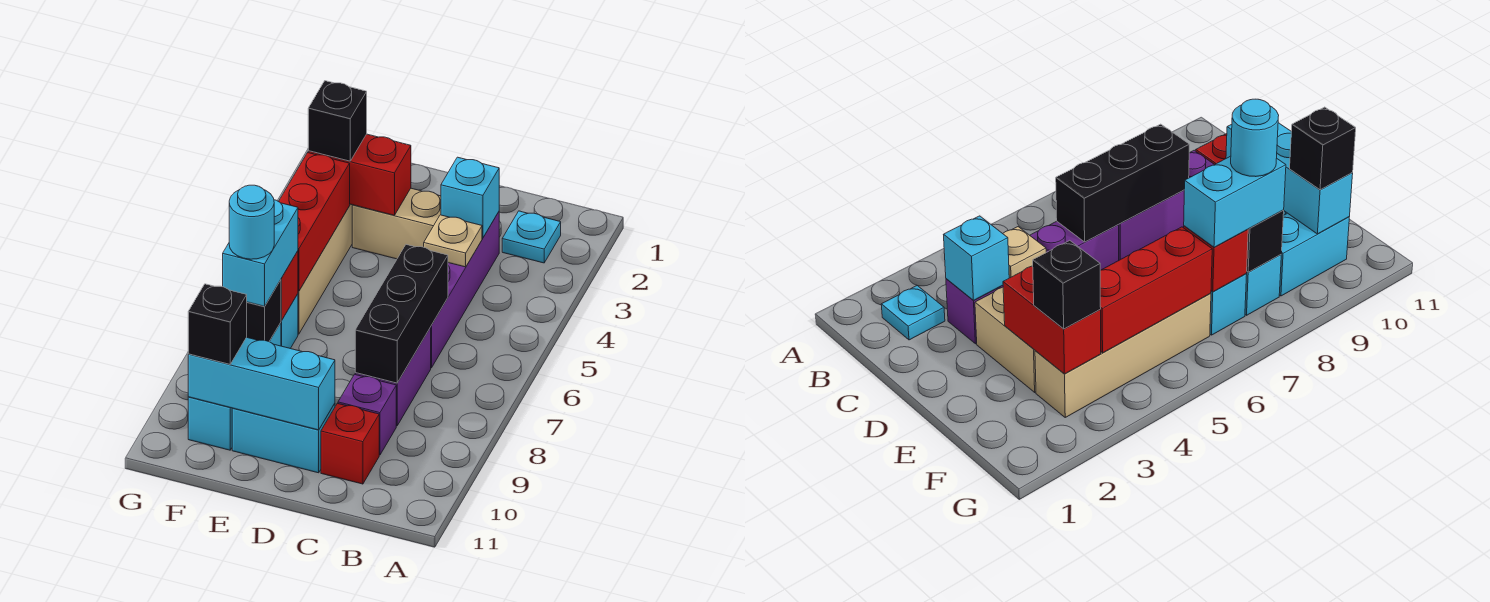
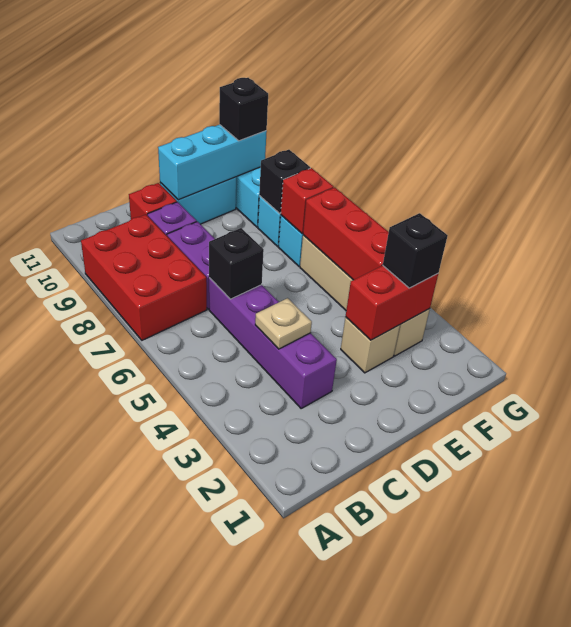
none -> red 2x3 brick [81,215,207,340]
cyan 1x1 plate [502,211,561,263] -> none
cyan 1x1 brick [441,157,499,238] -> none
black 1x3 brick [355,245,448,383] -> black 1x1 brick [209,228,264,299]
tan 1x2 brick [352,188,441,259] -> tan 1x1 brick [341,317,400,373]
cyan 1x2 brick [223,200,298,306] -> none
cyan 1x1 round brick [229,185,274,259] -> none

